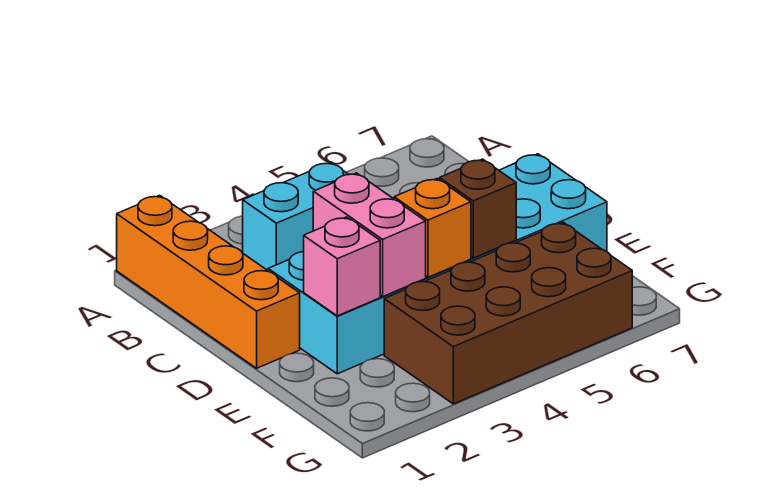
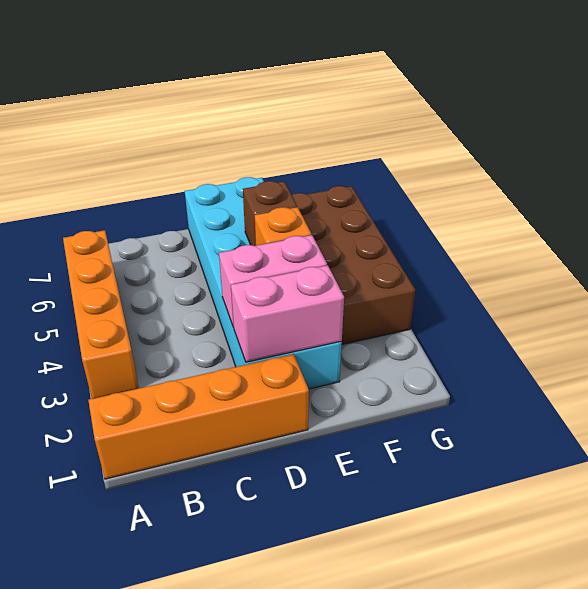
none -> orange 1x4 brick [63,230,139,399]
cyan 1x2 brick [243,162,349,270] -> none
pink 1x1 brick [304,217,380,316] -> pink 1x2 brick [231,265,344,362]

